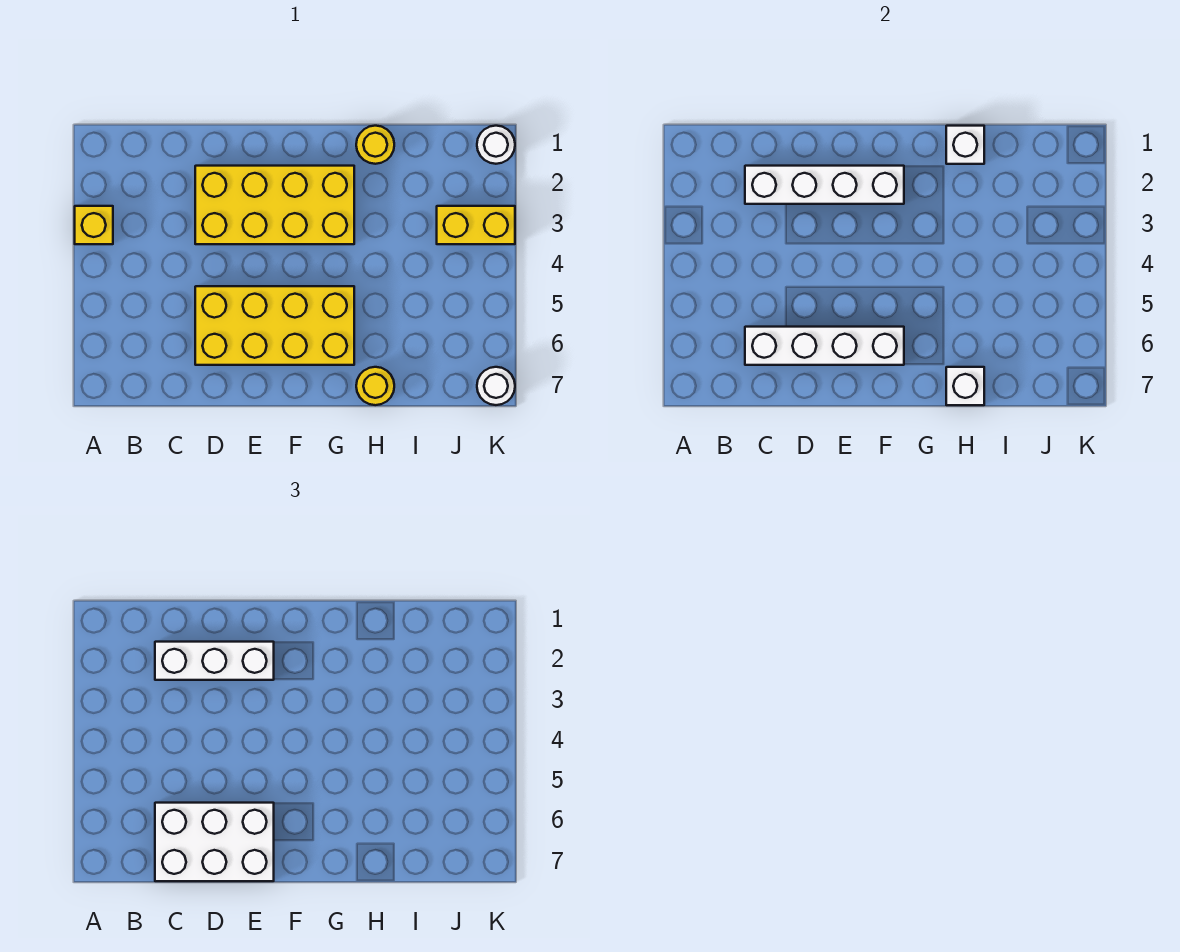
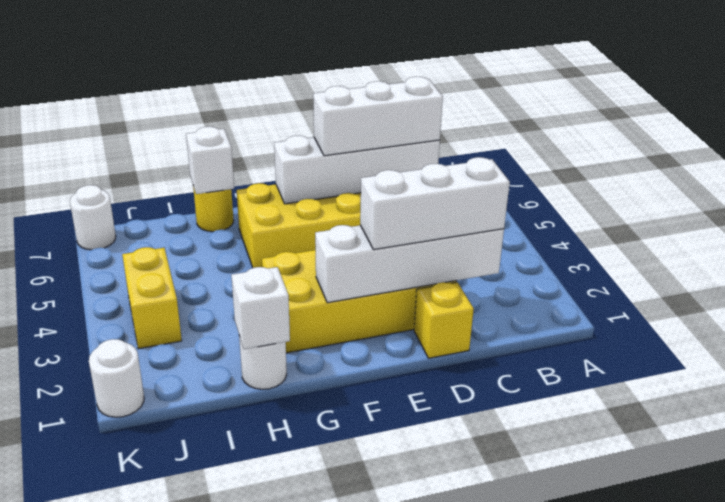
yellow 1x1 brick [75,206,113,244] -> yellow 1x1 brick moved to [414,282,474,358]
white 2x3 brick [155,803,274,881] -> white 1x3 brick [313,77,443,156]
yellow 1x1 round brick [356,126,394,164] -> white 1x1 round brick [239,336,287,389]
yellow 1x2 brick [437,206,515,244] -> yellow 1x2 brick turned to [122,247,182,349]

